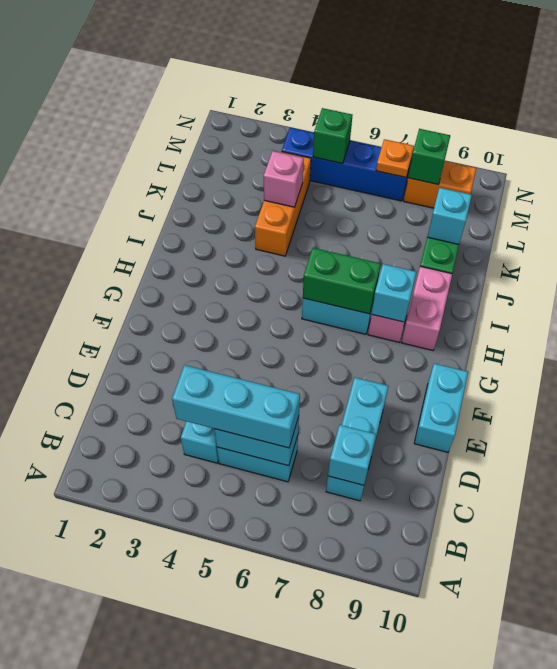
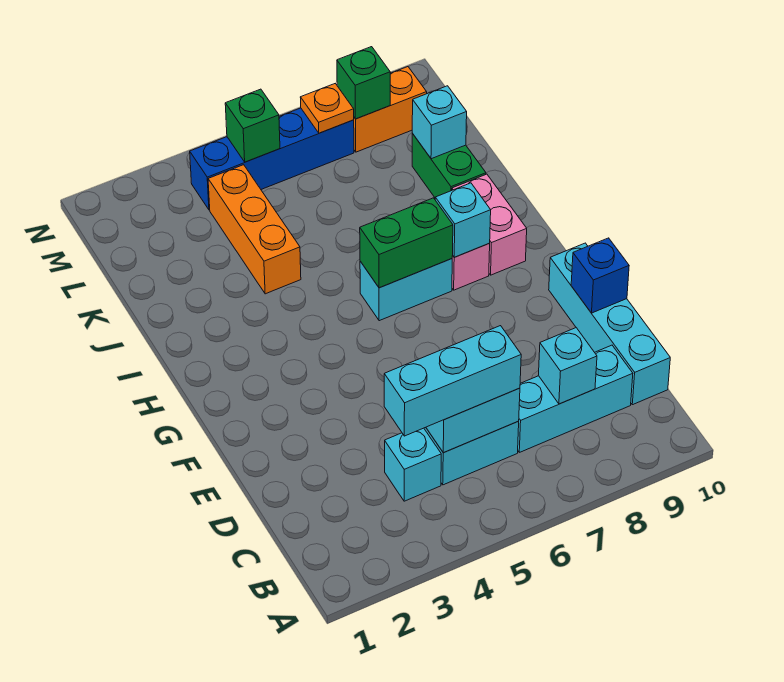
cyan 1x3 brick [326,378,388,501] -> cyan 1x3 brick turned to [518,345,633,452]
cyan 1x2 brick [414,363,468,452] -> cyan 1x4 brick [549,243,670,405]
none -> blue 1x1 brick [571,238,629,313]
pink 1x1 brick [264,151,304,207] -> none

